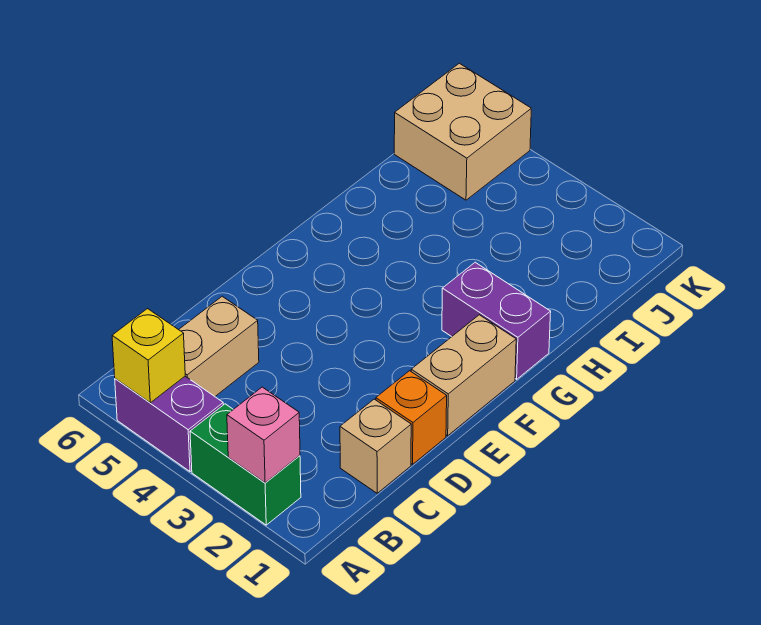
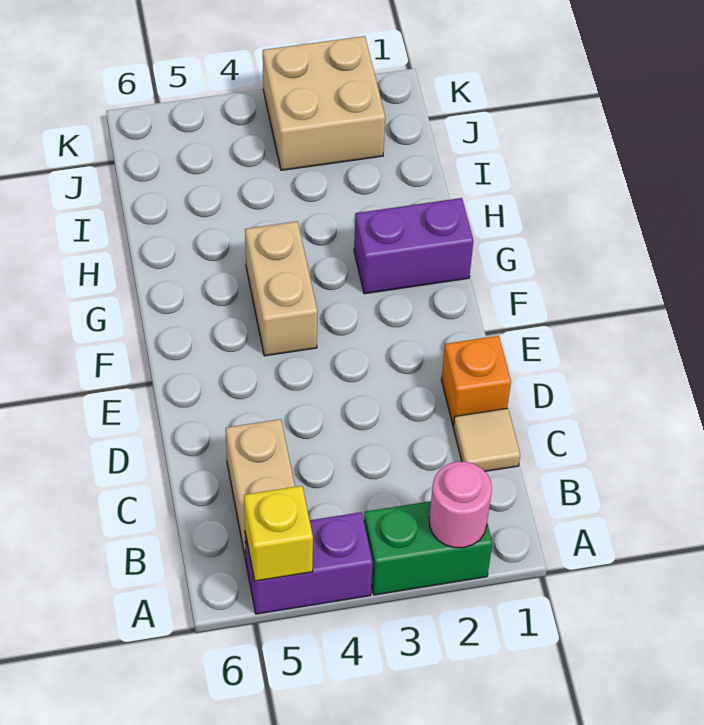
pink 1x1 brick [227,387,300,483] -> pink 1x1 round brick [429,462,492,548]
tan 1x1 brick [340,399,411,493] -> tan 1x1 tile [453,408,520,471]
tan 1x2 brick [411,315,516,436] -> tan 1x2 brick moved to [245,221,318,356]
tan 2x2 brick [394,63,531,200] -> tan 2x2 brick moved to [263,36,385,170]

